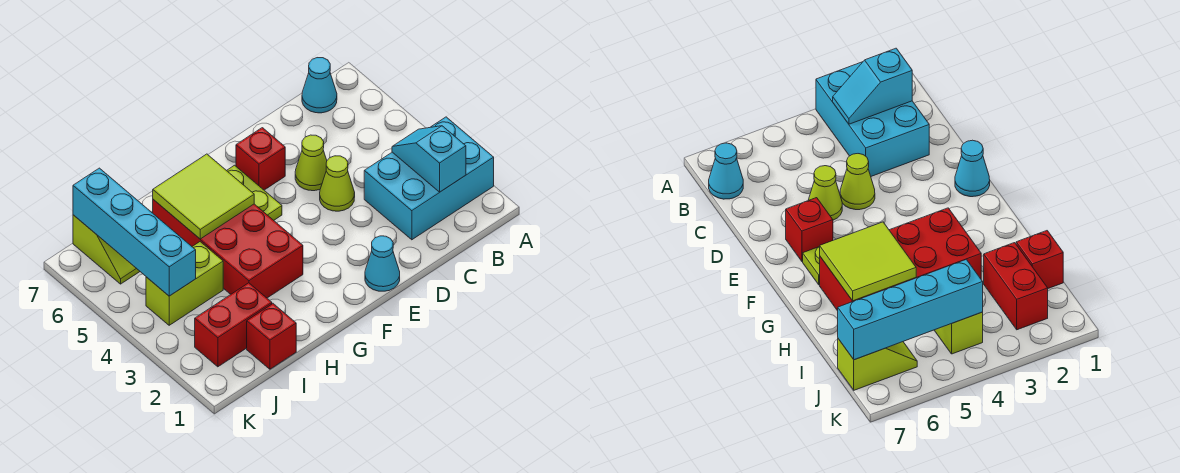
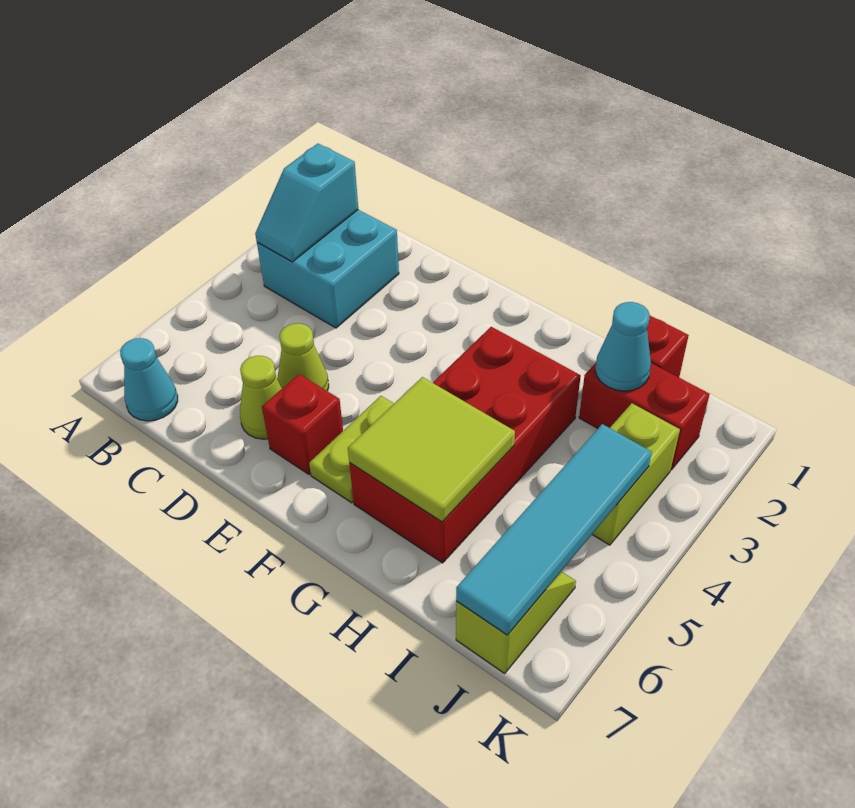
cyan 2x3 brick [364,117,494,240] -> cyan 2x2 brick [257,210,399,328]
lime 1x1 cone [320,156,355,211] -> lime 1x1 cone moved to [240,356,282,439]
cyan 1x1 cone [365,236,400,291] -> cyan 1x1 cone moved to [595,302,651,391]
lime 1x2 brick [146,242,223,325] -> lime 1x2 brick turned to [592,403,680,545]
cyan 1x4 brick [73,168,196,296] -> cyan 1x4 tile [456,424,652,635]

